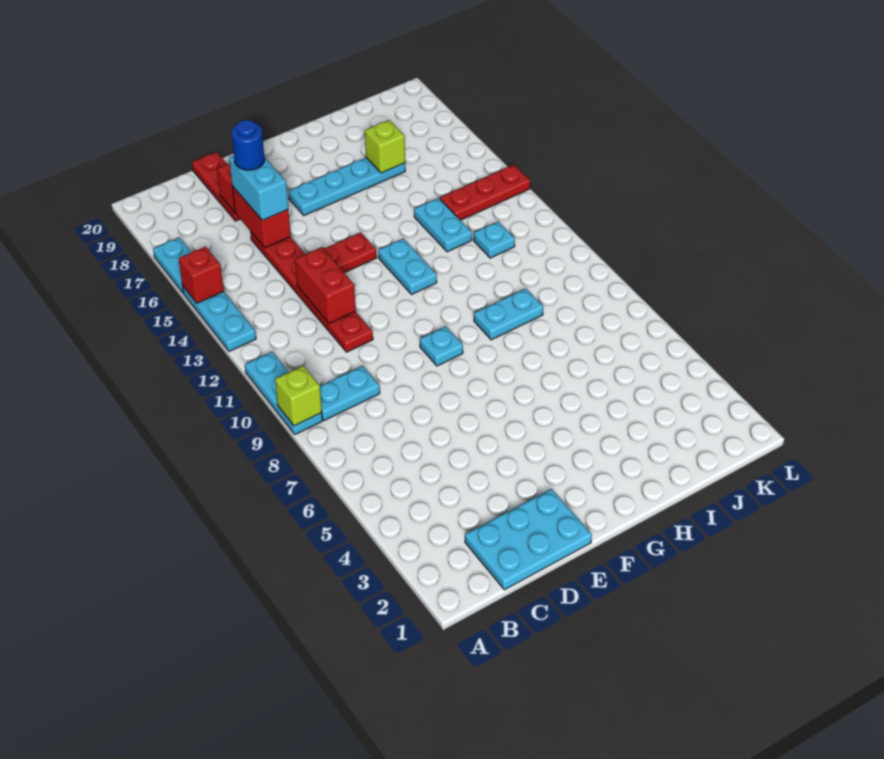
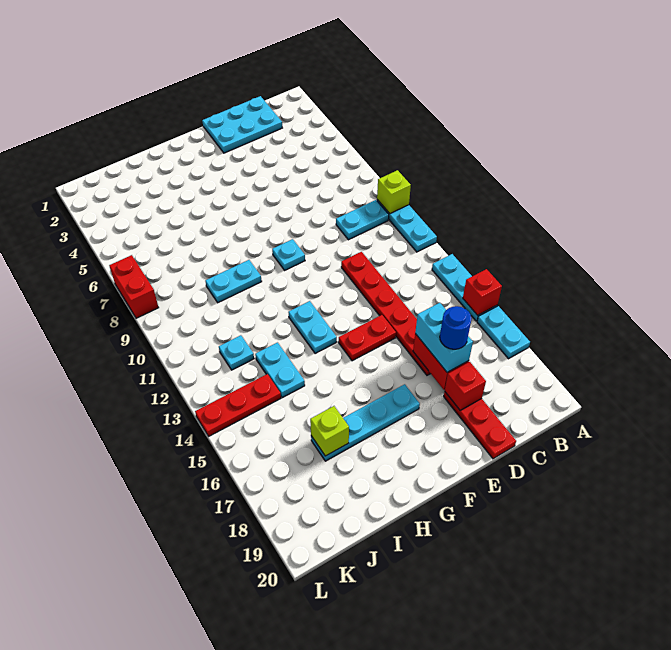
red 1x2 brick [295,247,356,323] -> red 1x2 brick moved to [109,255,159,318]

